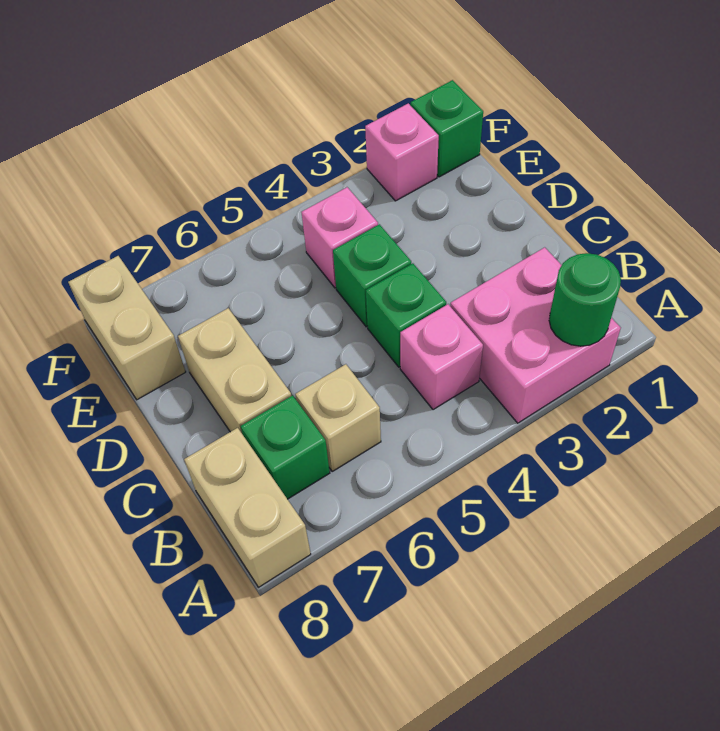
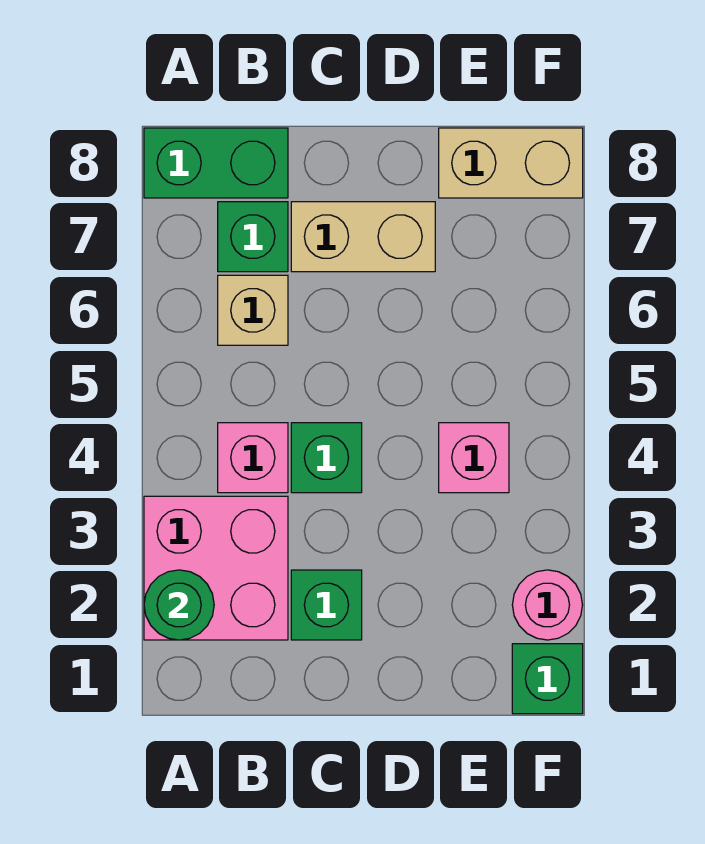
tan 1x2 brick [184,428,311,587] -> green 1x2 brick [144,128,288,198]
green 1x1 brick [333,224,411,327] -> green 1x1 brick moved to [291,570,362,640]
pink 1x1 brick [365,103,439,201] -> pink 1x1 round brick [512,570,582,640]

